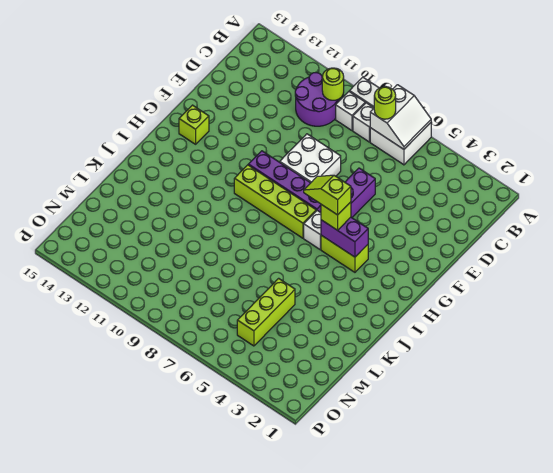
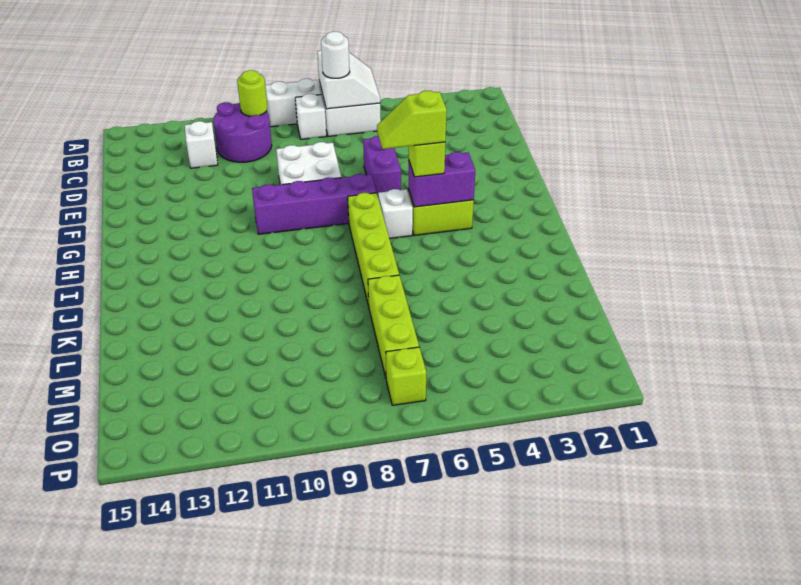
lime 1x1 round brick [374,87,396,119] -> white 1x1 round brick [321,31,350,78]
white 1x1 brick [336,92,365,130] -> white 1x1 brick moved to [185,121,218,168]
lime 1x1 brick [179,105,209,144] -> lime 1x1 brick moved to [386,347,426,405]
lime 1x4 brick [234,165,316,238] -> lime 1x4 brick turned to [348,193,399,306]
lime 1x3 brick [237,278,295,346] -> lime 1x3 brick moved to [368,275,419,377]

